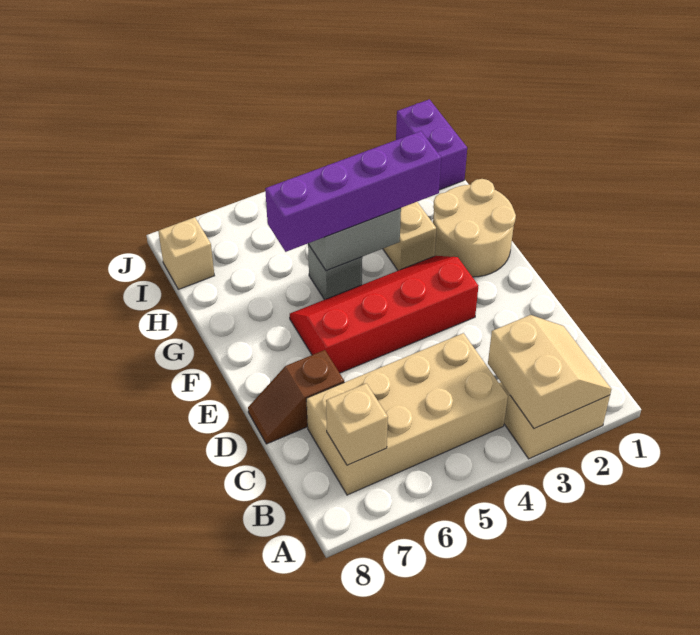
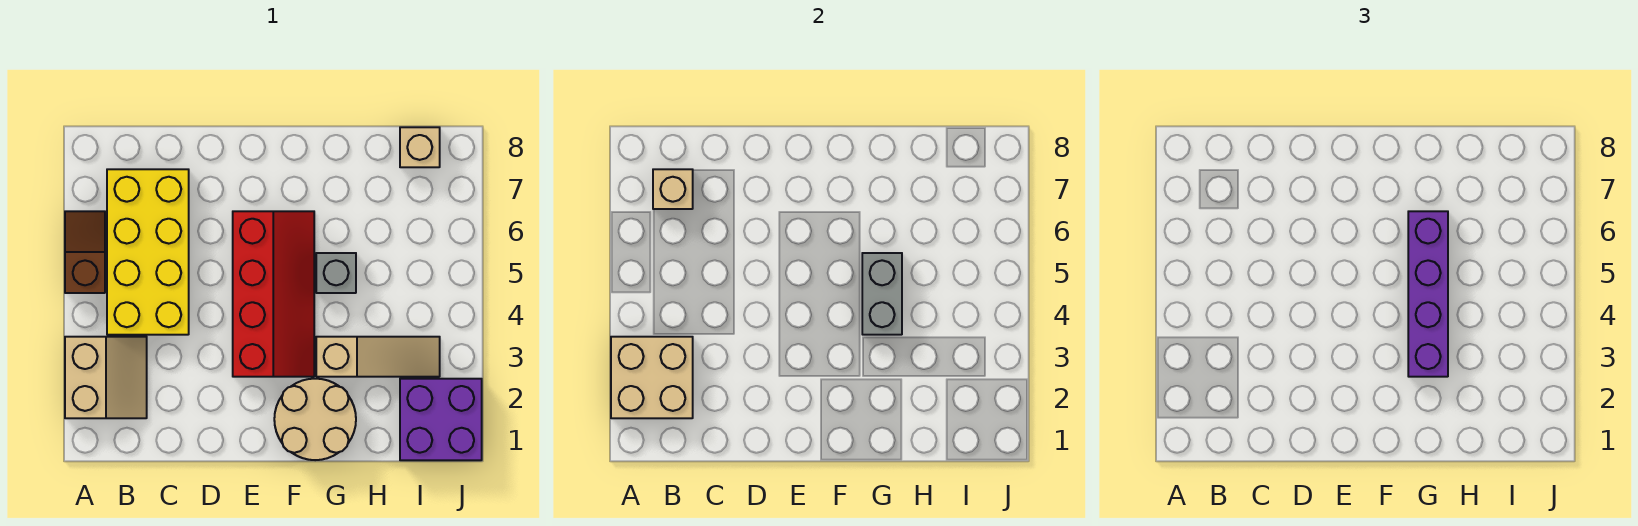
tan 2x2 slope [488,315,611,429] -> tan 2x2 brick [611,337,693,418]
tan 2x4 brick [306,333,508,495] -> yellow 2x4 brick [107,169,189,335]
brown 1x2 slope [248,350,344,444] -> brown 1x2 slope moved to [65,211,105,293]
purple 1x2 brick [396,99,467,190] -> purple 2x2 brick [400,379,482,460]

